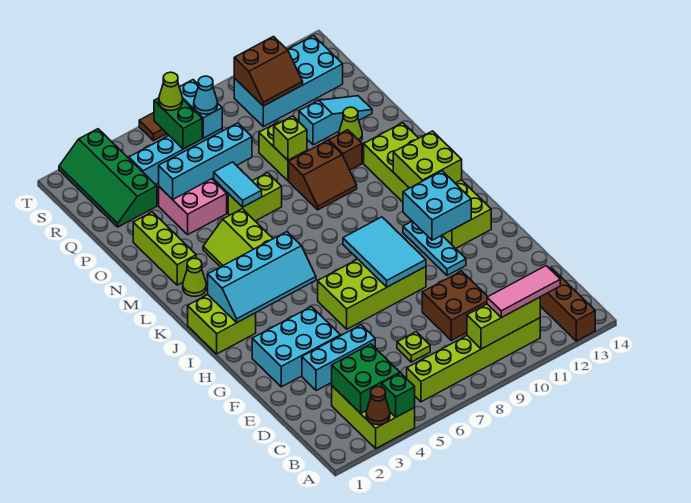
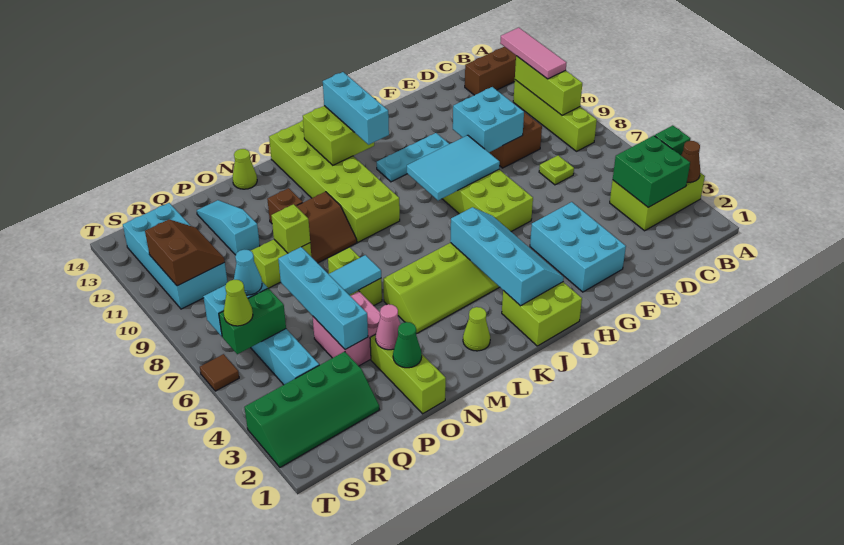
lime 1x6 brick [407,318,540,402] -> lime 1x4 brick [513,80,597,151]
cyan 1x3 brick [302,325,375,391] -> cyan 1x3 brick moved to [323,72,389,145]
cyan 2x2 brick [403,171,471,240] -> cyan 2x2 brick moved to [453,87,524,152]
lime 2x6 brick [364,123,491,248] -> lime 2x6 brick turned to [269,120,400,242]
lime 1x3 brick [133,212,196,285] -> lime 1x3 brick turned to [370,334,446,414]
brown 2x2 slope [289,140,357,210] -> brown 2x2 slope turned to [296,192,357,263]
none -> green 1x1 cone [393,322,422,368]
none -> pink 1x1 cone [376,304,400,350]
lime 1x1 cone [339,107,362,141] -> lime 1x1 cone moved to [232,149,257,189]

